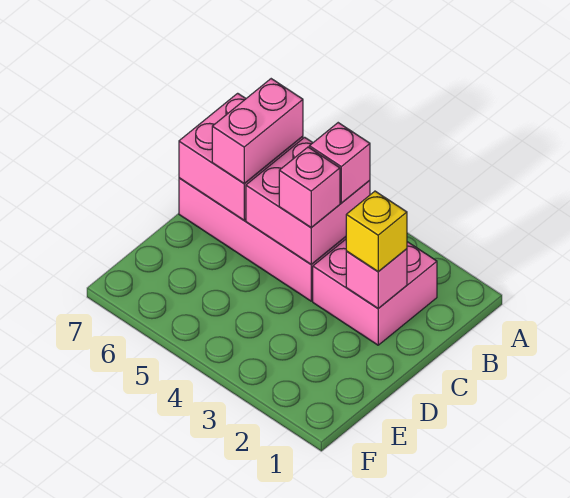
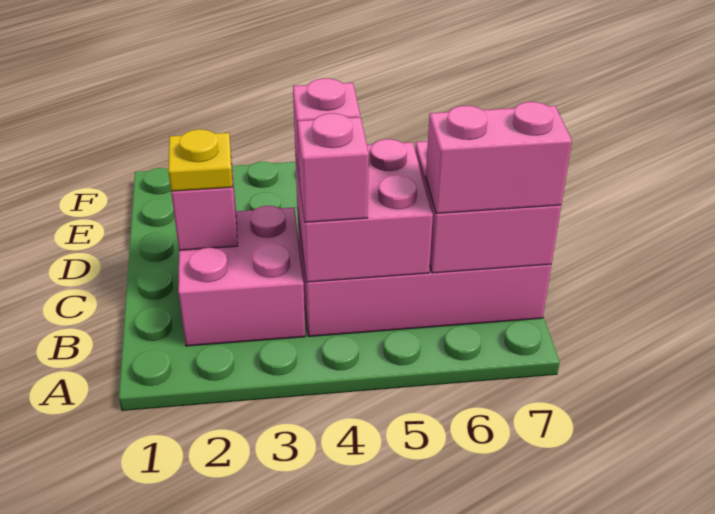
pink 1x2 brick [212,79,303,183] -> pink 1x2 brick turned to [426,102,572,214]
yellow 1x1 brick [346,191,407,272] -> yellow 1x1 plate [168,129,233,191]

